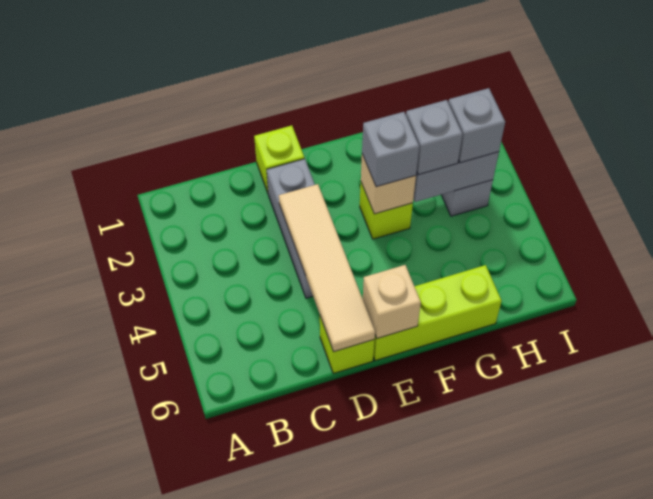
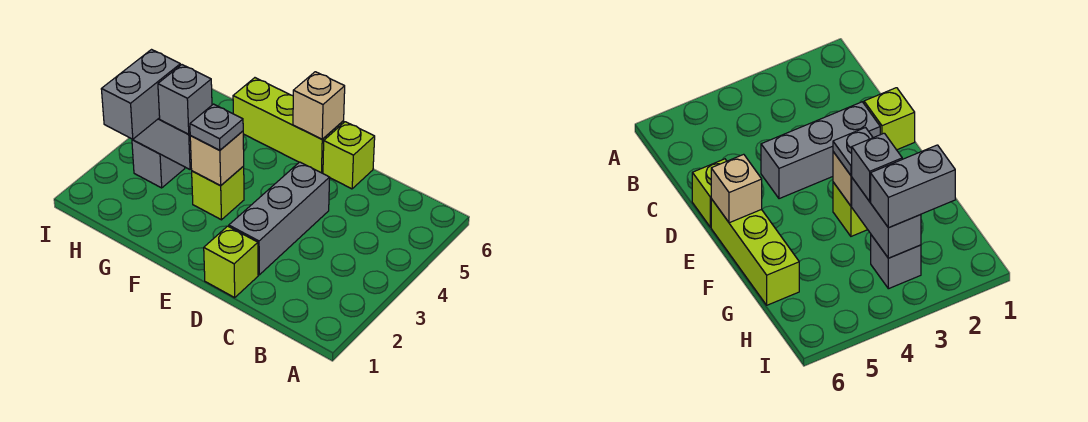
tan 1x4 tile [279,184,375,352] -> none
grey 1x1 brick [362,112,419,187] -> grey 1x1 plate [190,104,243,150]
grey 1x1 brick [448,88,505,163] -> grey 1x2 brick [101,50,180,139]

